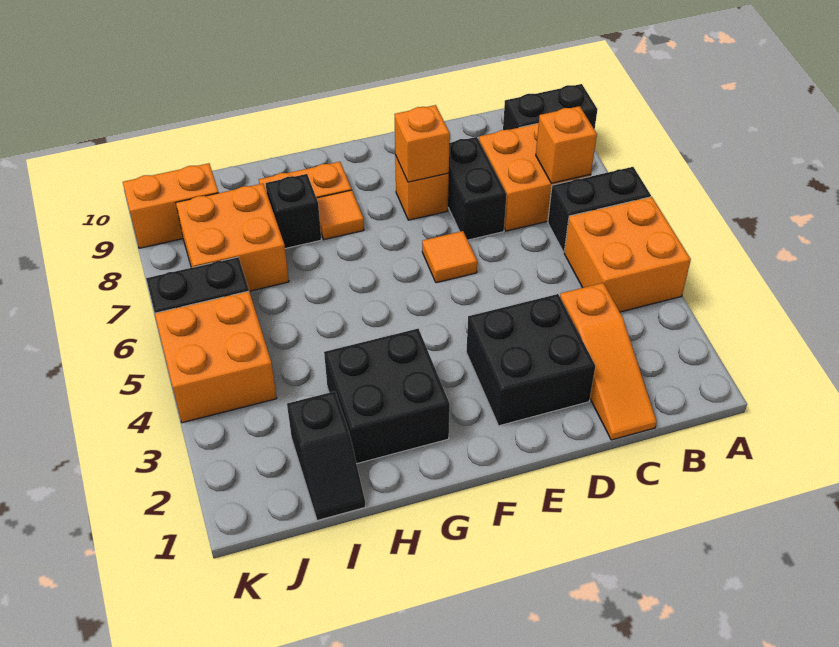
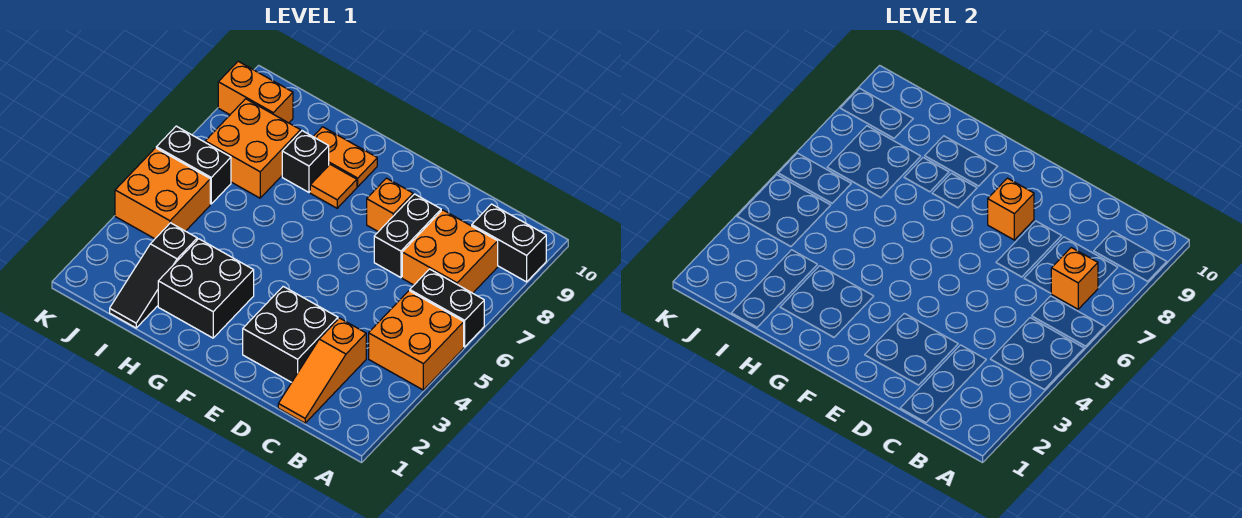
orange 1x1 tile [422,231,477,283] -> none
black 1x2 slope [287,391,365,521] -> black 1x3 slope [110,223,197,328]

